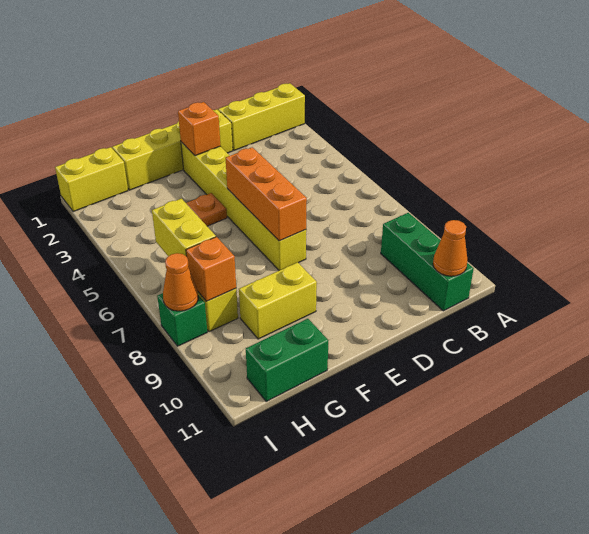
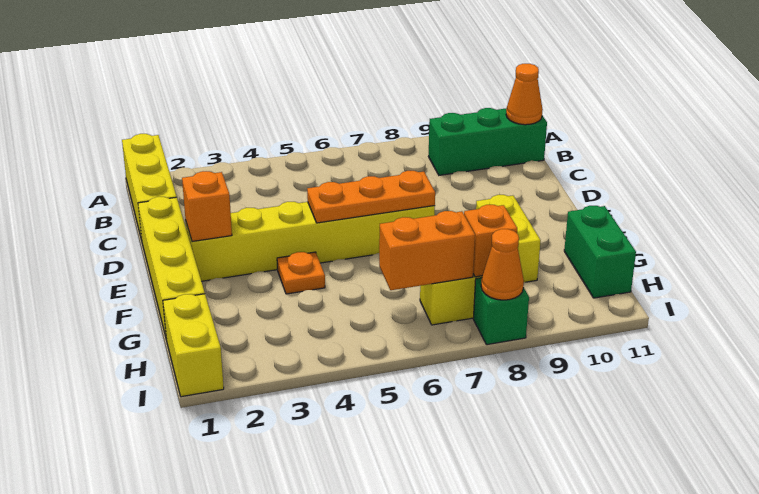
orange 1x3 brick [225,147,307,241] -> orange 1x3 plate [307,171,435,223]
yellow 1x2 brick [152,199,216,256] -> orange 1x2 brick [379,211,475,290]

